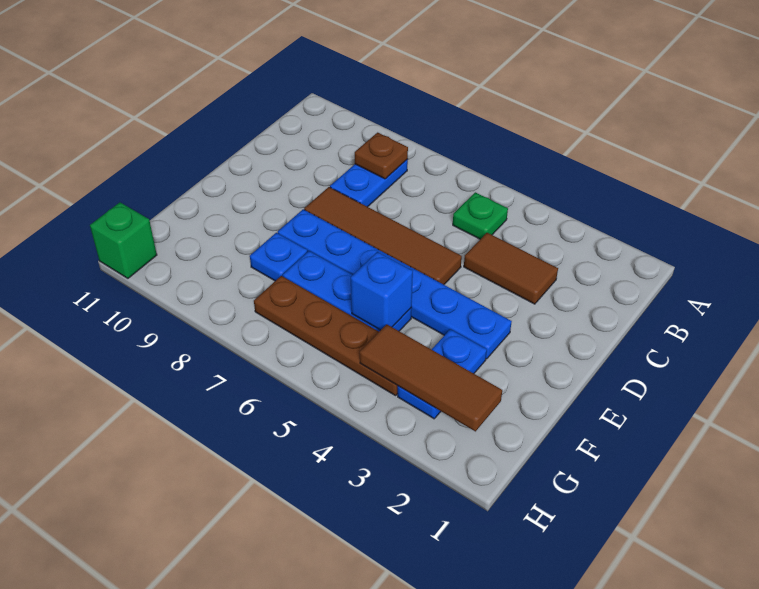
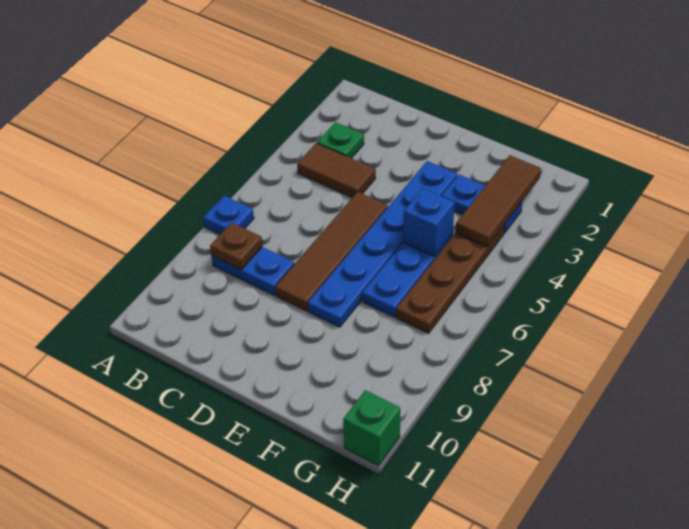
green 1x1 plate [453,192,508,239] -> green 1x1 plate moved to [317,122,364,158]
brown 1x2 tile [464,233,558,304] -> brown 1x2 tile turned to [297,143,376,198]
blue 1x1 plate [250,233,307,281] -> blue 1x1 plate moved to [203,196,254,234]

